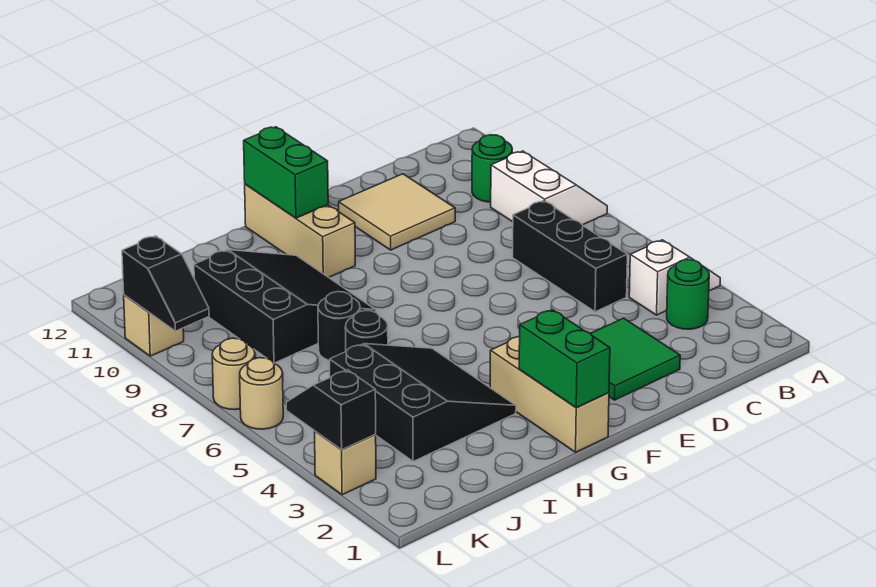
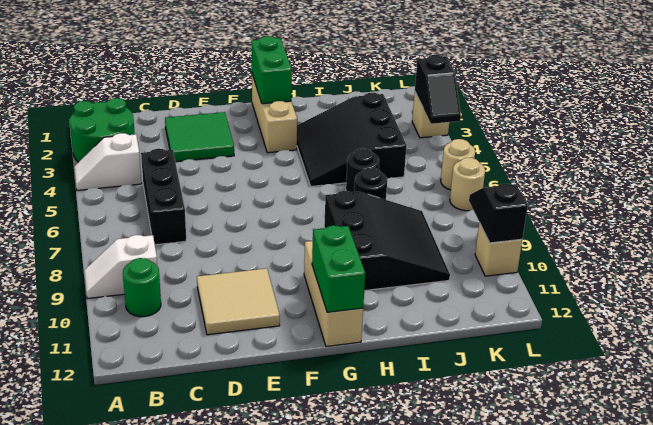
white 2x2 slope [491,151,607,225] -> white 1x2 slope [84,235,157,299]
green 1x1 round brick [667,260,709,329] -> green 2x2 round brick [70,98,135,162]
black 3x3 slope [194,250,376,363] -> black 3x3 slope turned to [324,191,450,291]

